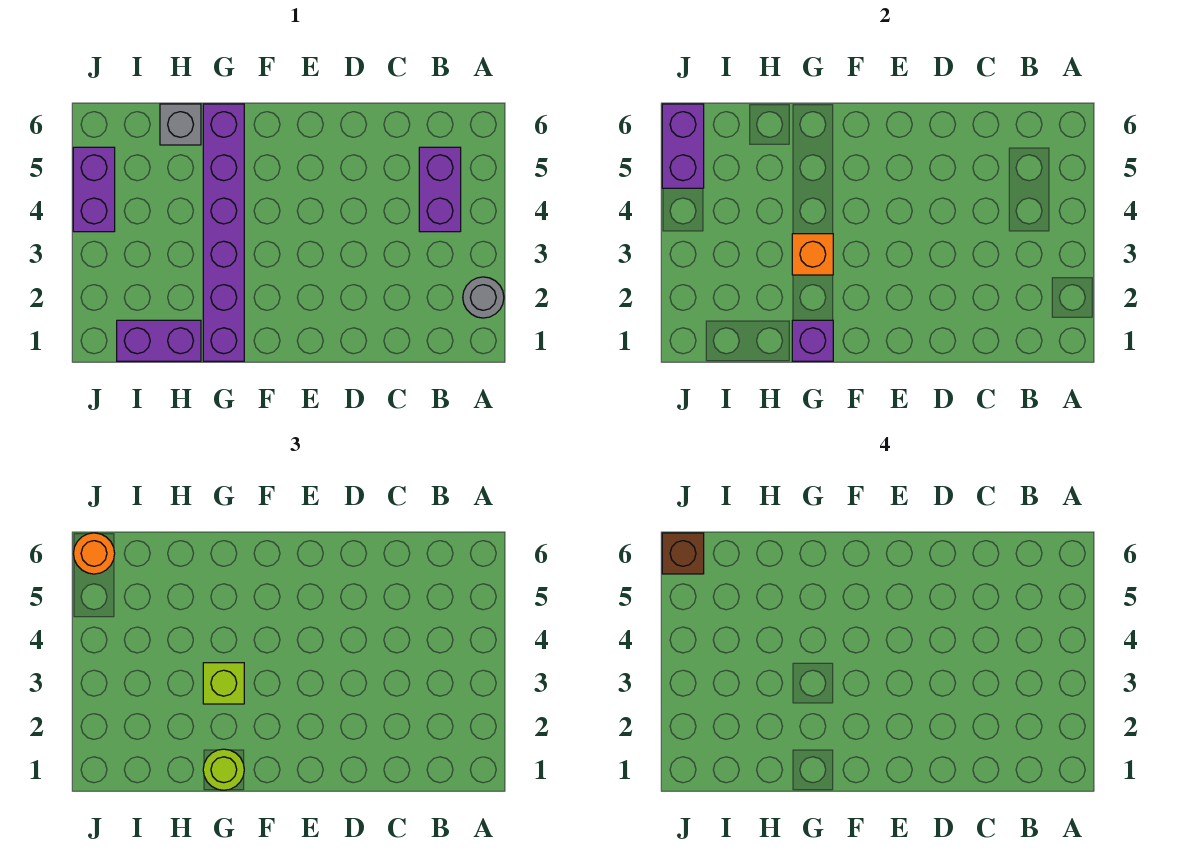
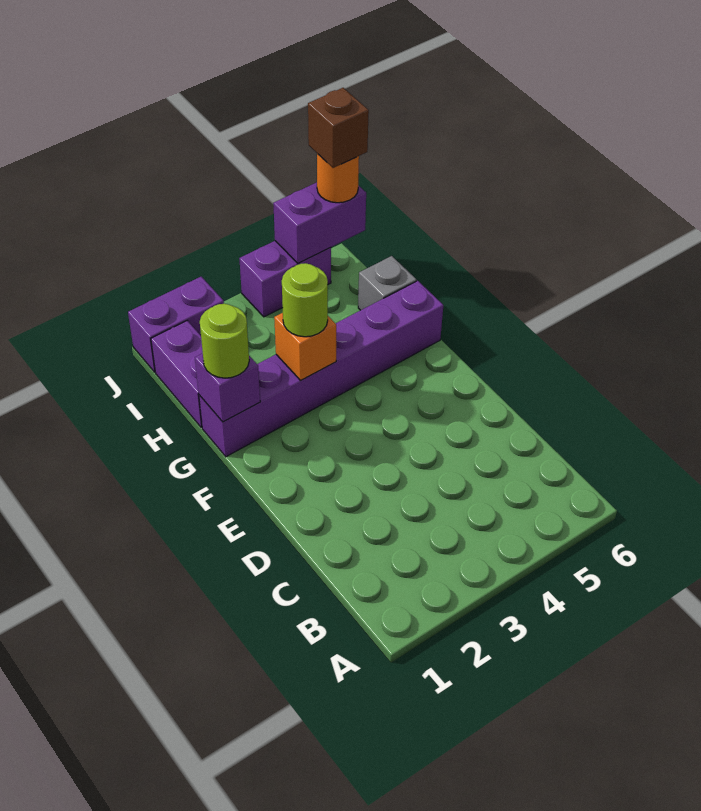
grey 1x1 round brick [463,277,504,318] -> none
purple 1x2 brick [419,147,461,232] -> purple 1x2 brick moved to [128,277,224,372]
lime 1x1 brick [203,663,244,704] -> lime 1x1 round brick [282,263,328,337]

